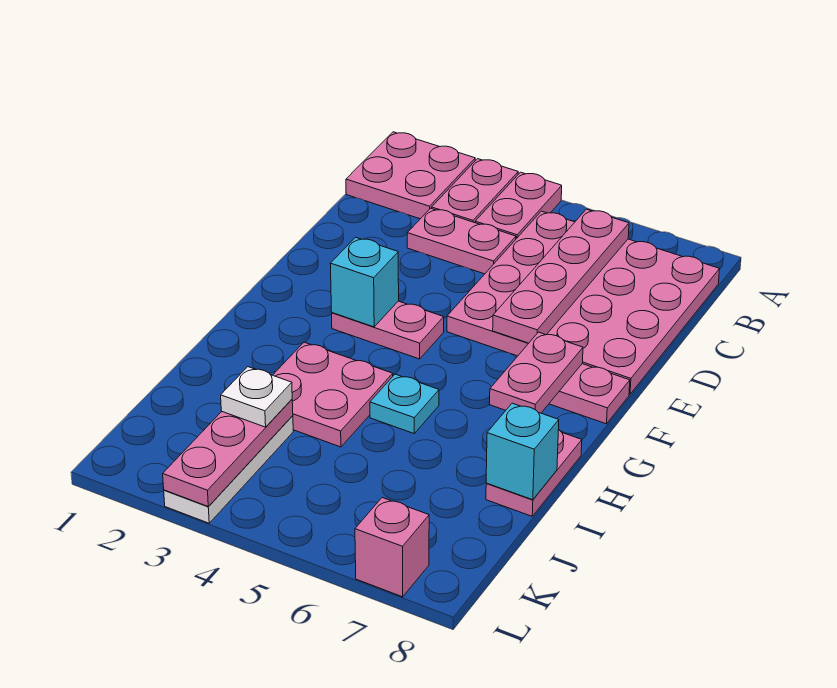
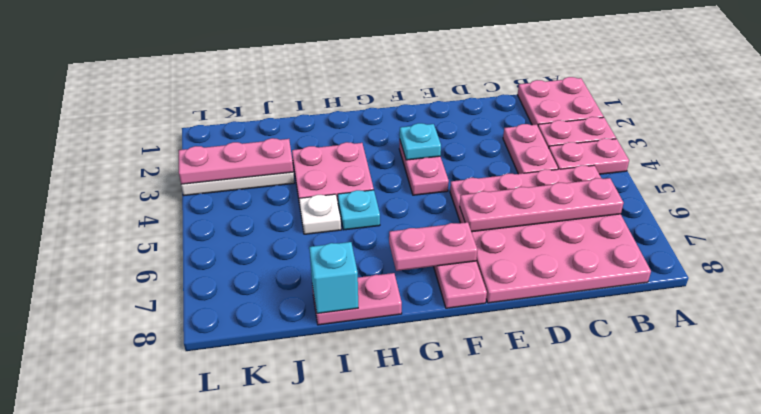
cyan 1x1 brick [330,237,399,327] -> cyan 1x1 plate [400,123,441,160]
white 1x1 plate [221,367,292,427] -> white 1x1 plate moved to [299,194,341,234]
pink 1x1 brick [355,498,429,597] -> none

